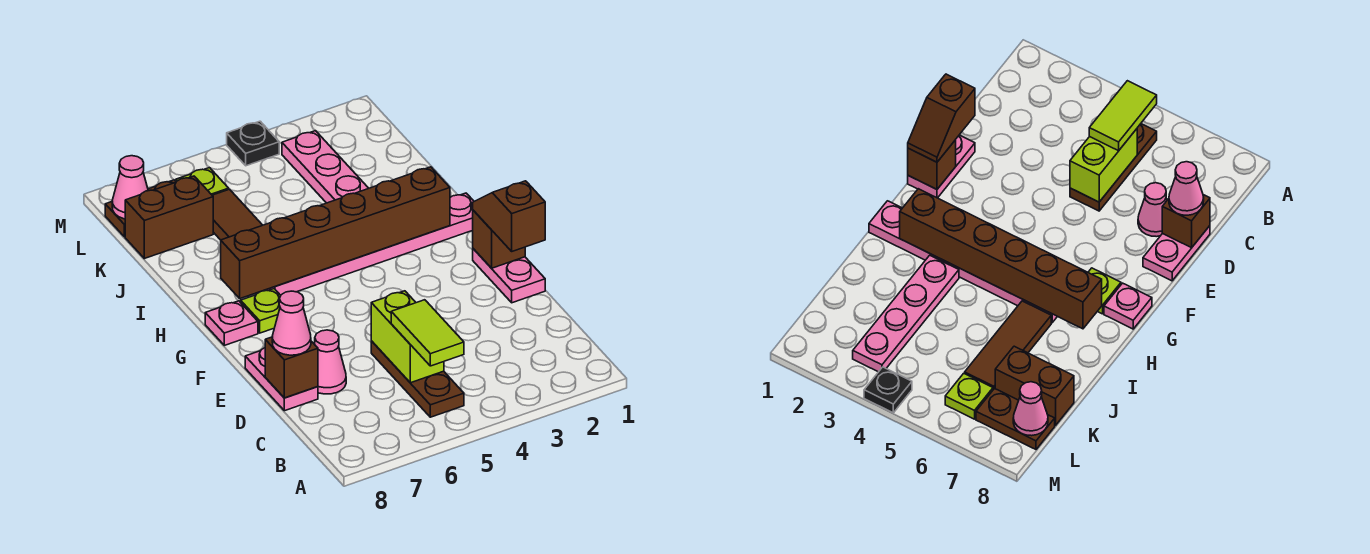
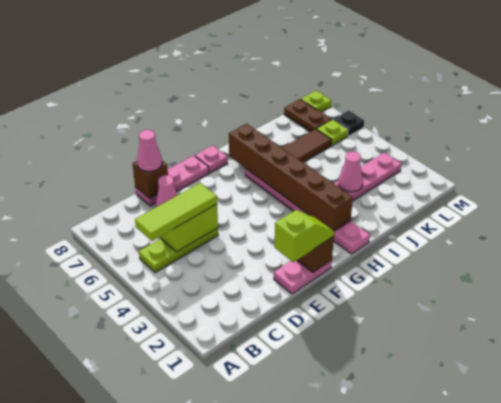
brown 1x3 plate [371,341,464,417] -> lime 1x3 plate [139,228,218,273]
lime 1x2 tile [391,300,464,366] -> lime 1x3 tile [135,183,217,241]
pink 1x2 plate [245,348,318,411] -> pink 1x3 plate [135,156,209,206]
brown 1x2 slope [473,181,545,251] -> lime 1x2 slope [275,210,334,262]
lime 1x1 plate [241,289,281,333] -> lime 1x1 plate moved to [301,91,331,112]
brown 1x2 brick [125,176,213,259] -> none
pink 1x1 cone [112,156,148,219] -> pink 1x1 cone moved to [339,152,363,192]
black 1x1 plate [227,121,279,166] -> black 1x1 plate moved to [333,111,364,136]

